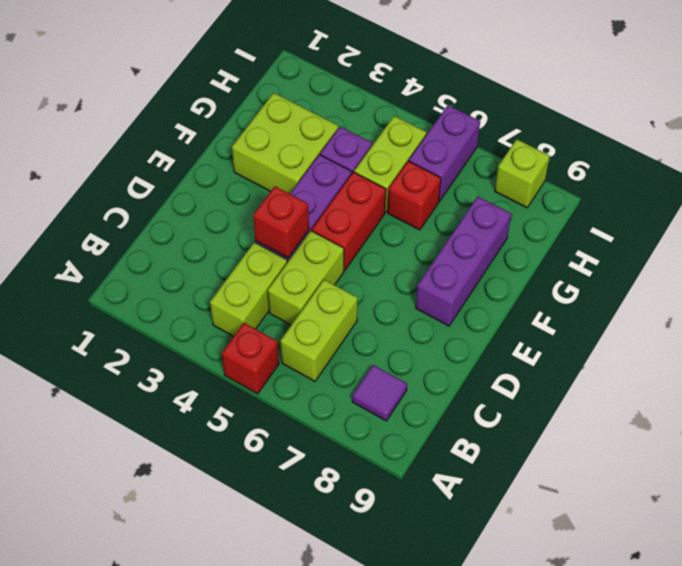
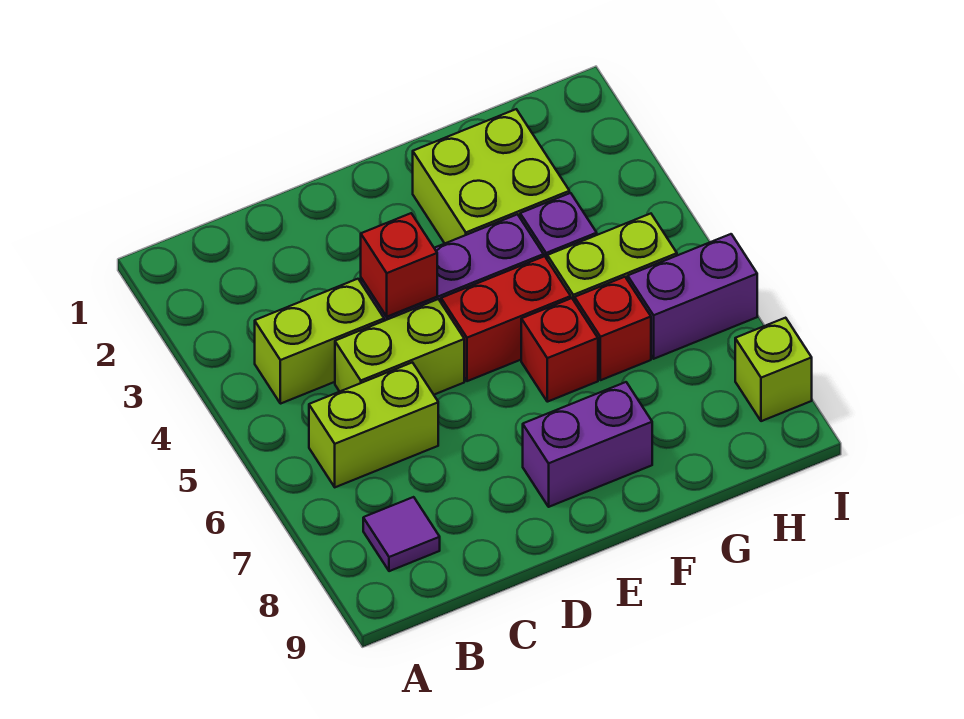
red 1x1 brick [222,323,279,394] -> red 1x1 brick moved to [521,298,598,402]
purple 1x3 brick [416,197,511,326] -> purple 1x2 brick [523,382,652,507]

